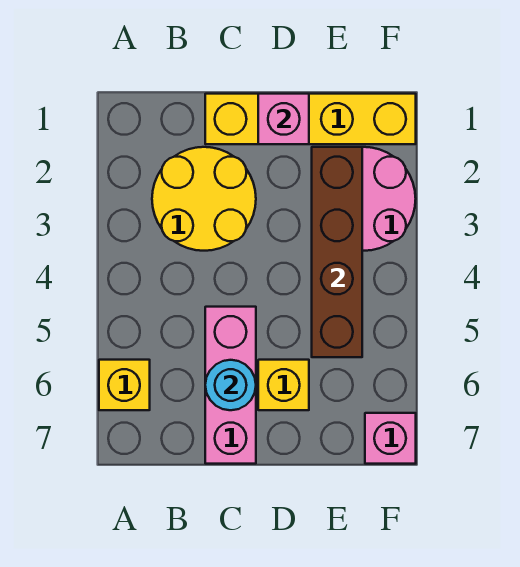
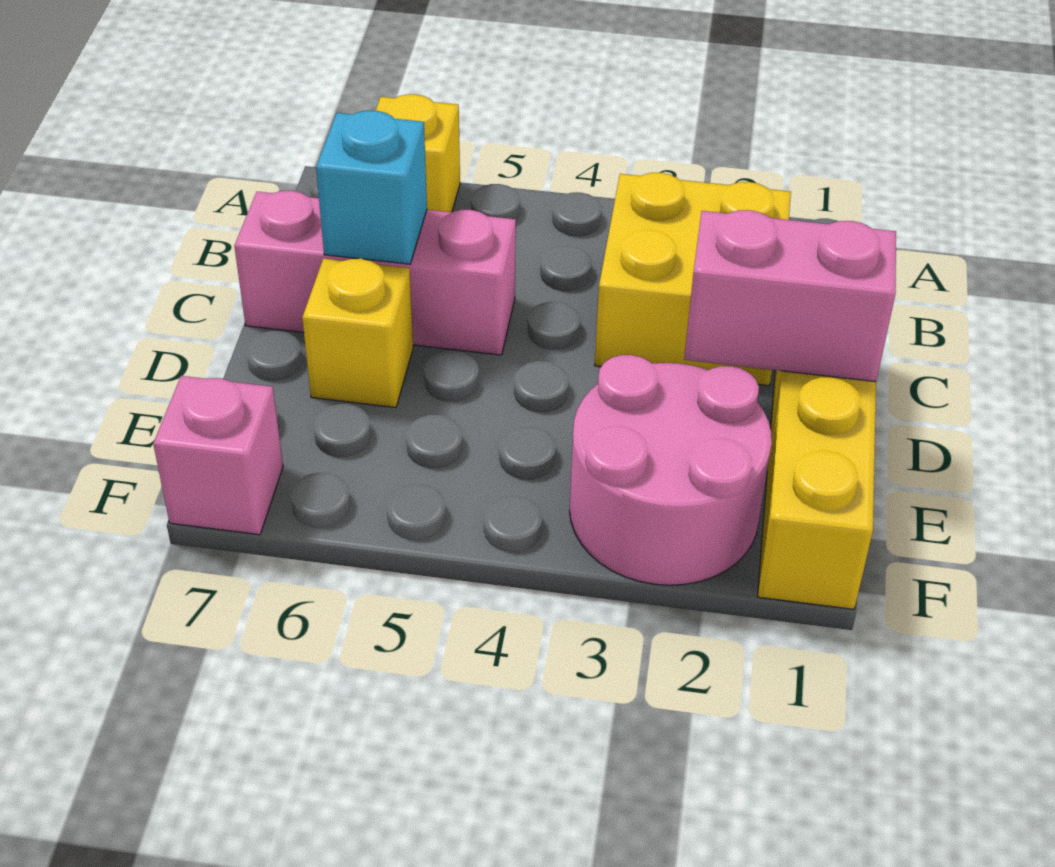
yellow 2x2 round brick [152,147,256,251] -> yellow 2x2 brick [594,173,791,386]
cyan 1x1 round brick [205,360,256,410] -> cyan 1x1 brick [316,111,427,264]
pink 1x1 brick [258,94,309,144] -> pink 1x2 brick [684,210,896,382]
brown 1x4 brick [312,147,362,357] -> none

